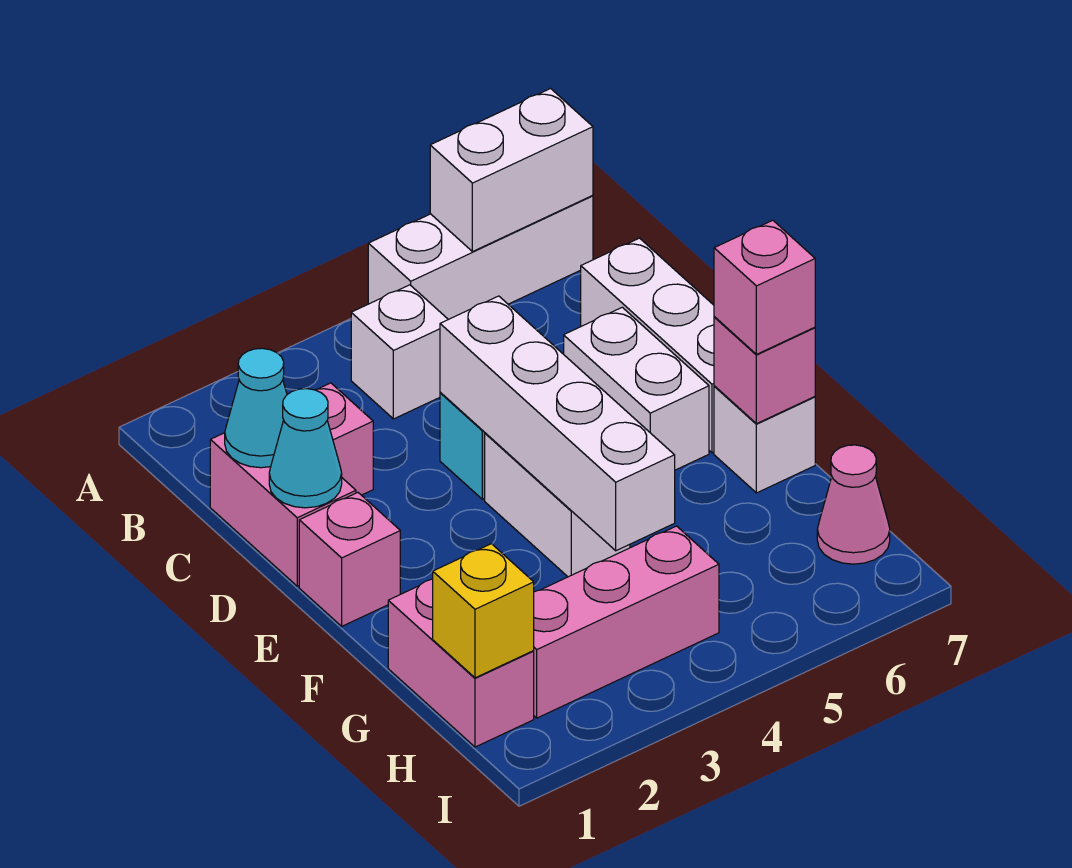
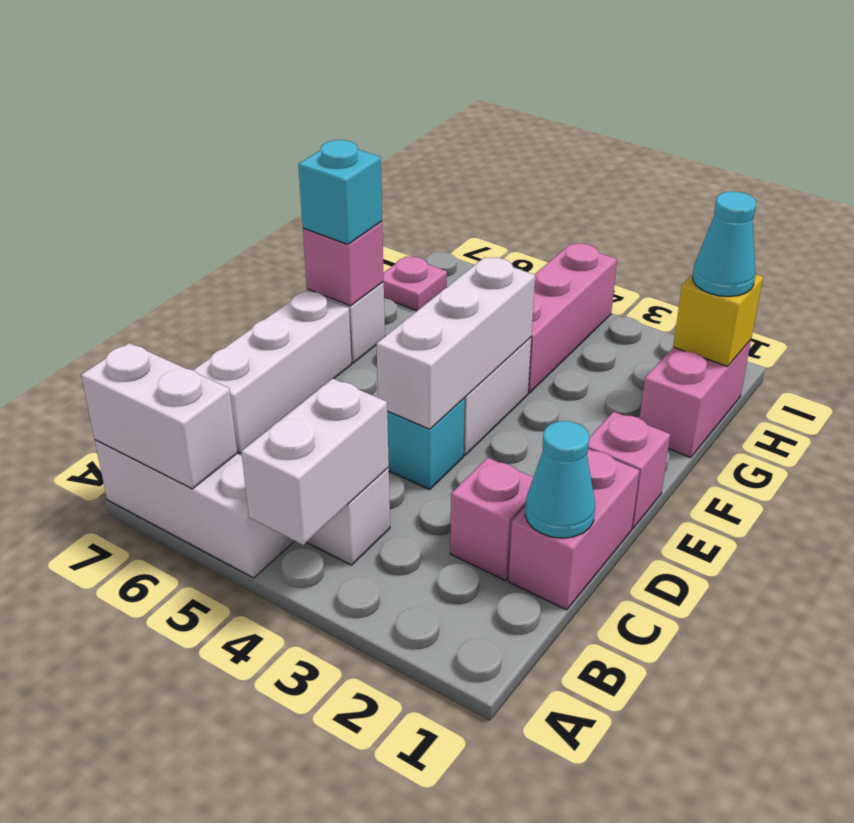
cyan 1x1 cone [269,389,342,508] -> cyan 1x1 cone moved to [693,191,756,297]
white 1x4 brick [440,296,675,551] -> white 1x3 brick [376,257,535,429]
white 1x2 brick [564,307,709,470] -> white 1x2 brick moved to [241,378,389,545]
pink 1x1 brick [714,220,815,354] -> cyan 1x1 brick [298,140,382,244]
pink 1x3 brick [534,526,719,718] -> pink 1x3 brick turned to [528,244,617,393]
pink 1x1 cone [817,445,890,564] -> pink 1x1 plate [383,256,447,311]

